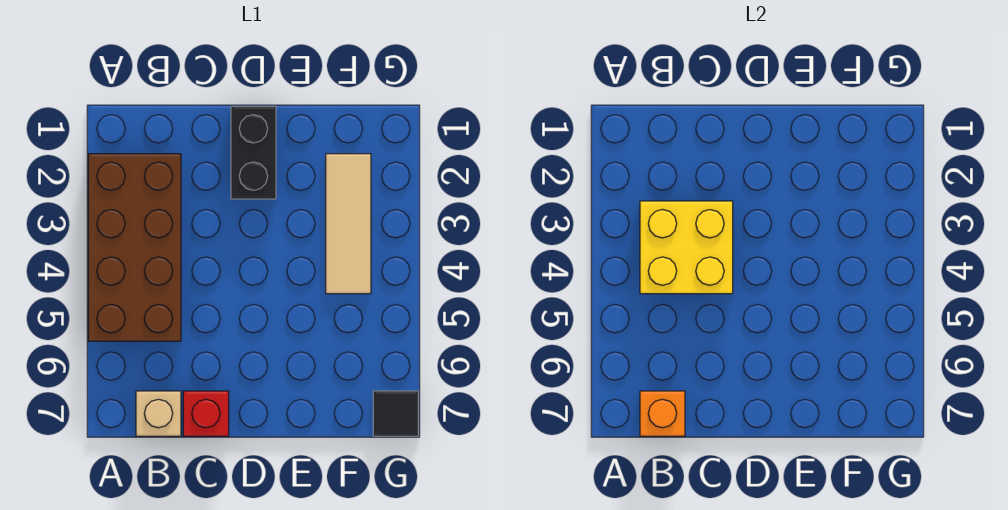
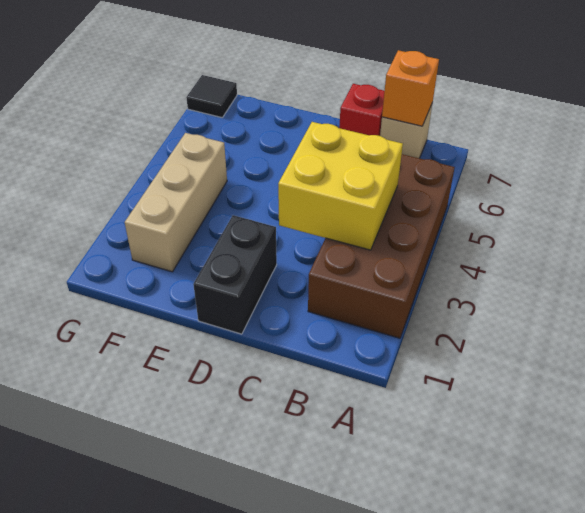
tan 1x3 tile [326,154,371,294] -> tan 1x3 brick [125,133,227,272]

